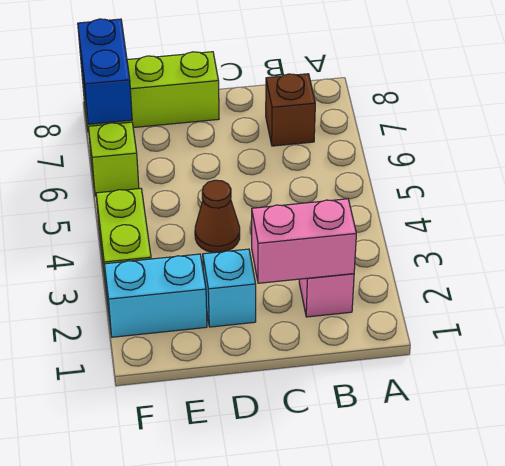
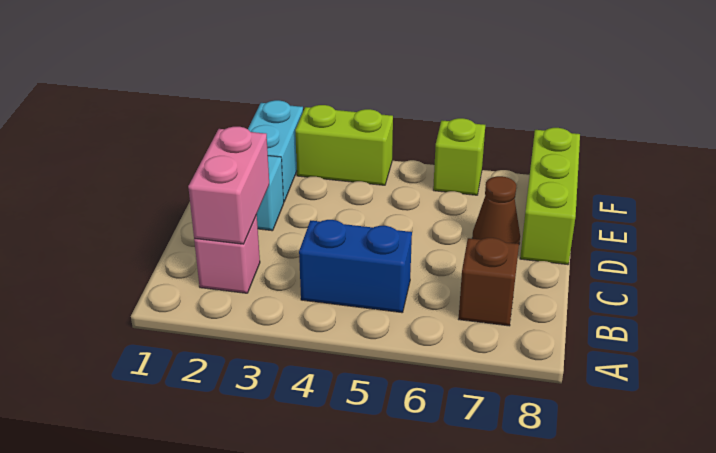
brown 1x1 cone [195,180,240,253] -> brown 1x1 cone moved to [472,176,520,244]
blue 1x2 brick [78,19,132,124] -> blue 1x2 brick moved to [299,220,412,313]

